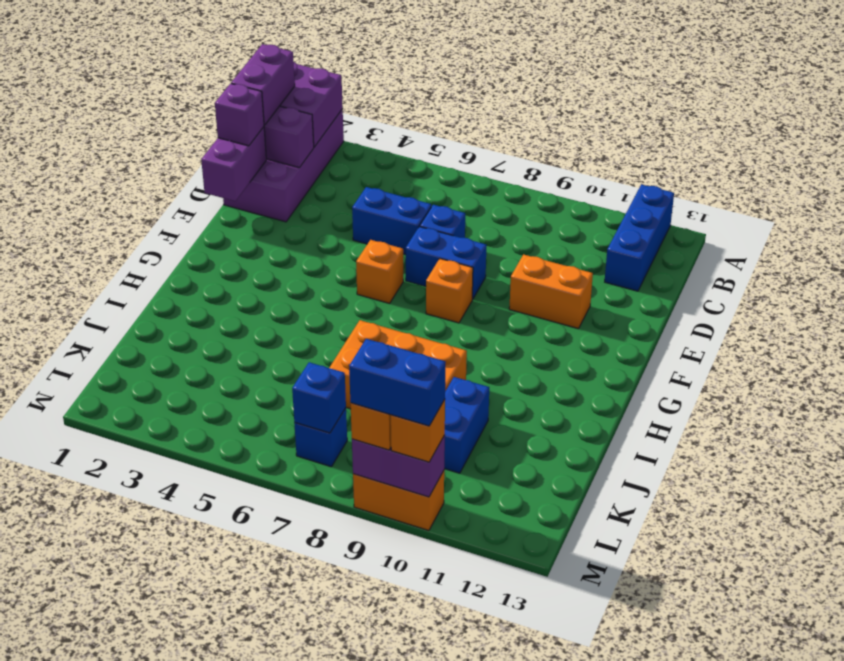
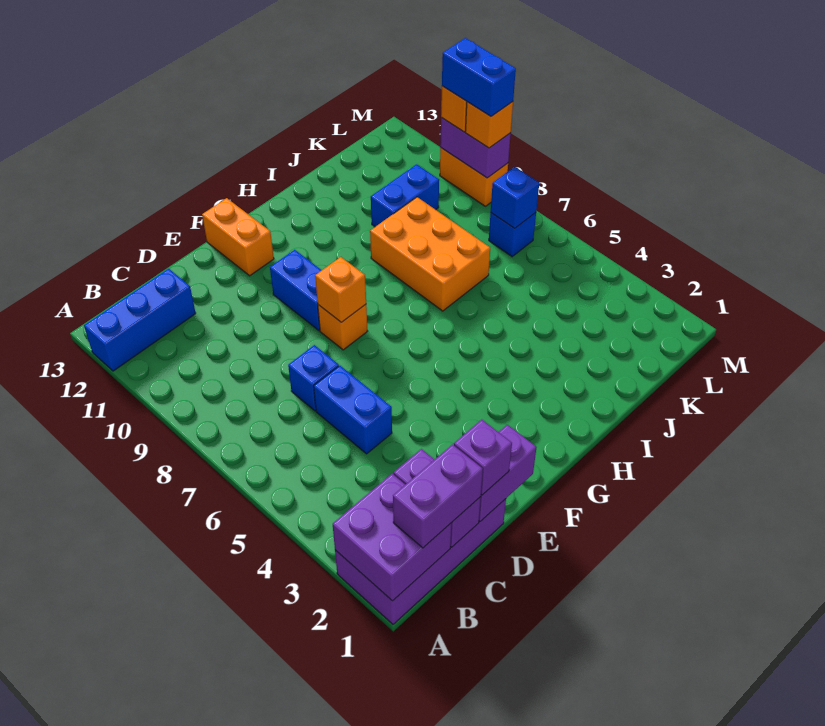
blue 1x2 brick [406,226,487,299] -> blue 1x2 brick moved to [270,250,322,331]
orange 1x2 brick [509,254,593,329] -> orange 1x2 brick moved to [202,198,274,276]
orange 1x1 brick [356,240,403,303] -> orange 1x1 brick moved to [315,257,366,322]

